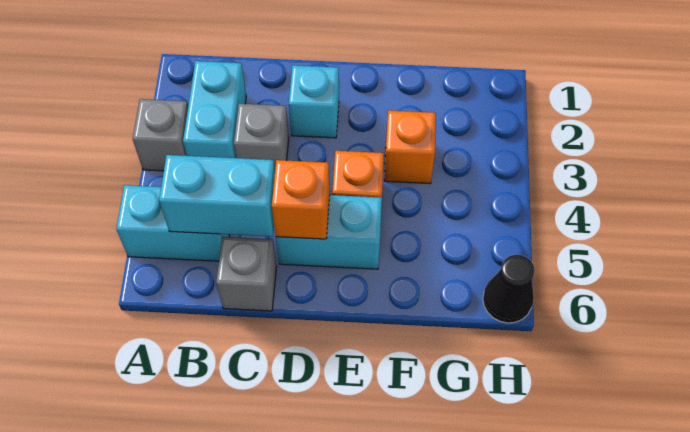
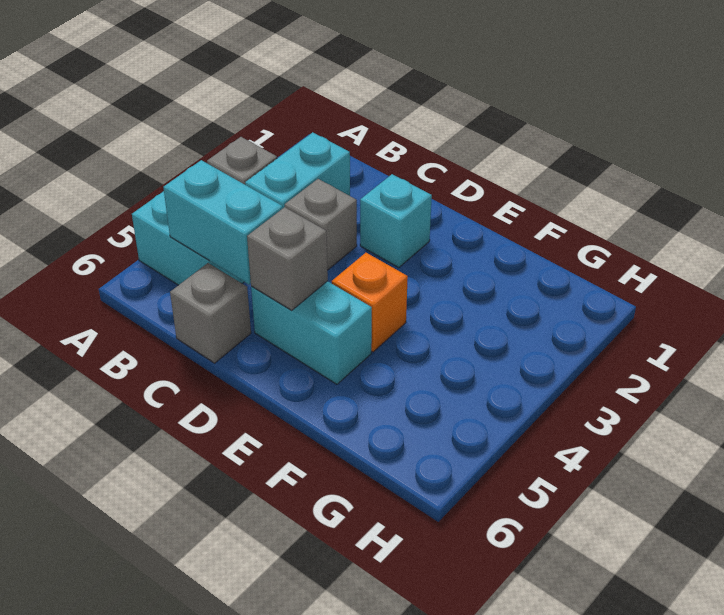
orange 1x1 brick [272,160,330,239] -> grey 1x1 brick [247,207,328,311]
orange 1x1 brick [384,110,436,184] -> none
black 1x1 cone [483,255,535,323] -> none

